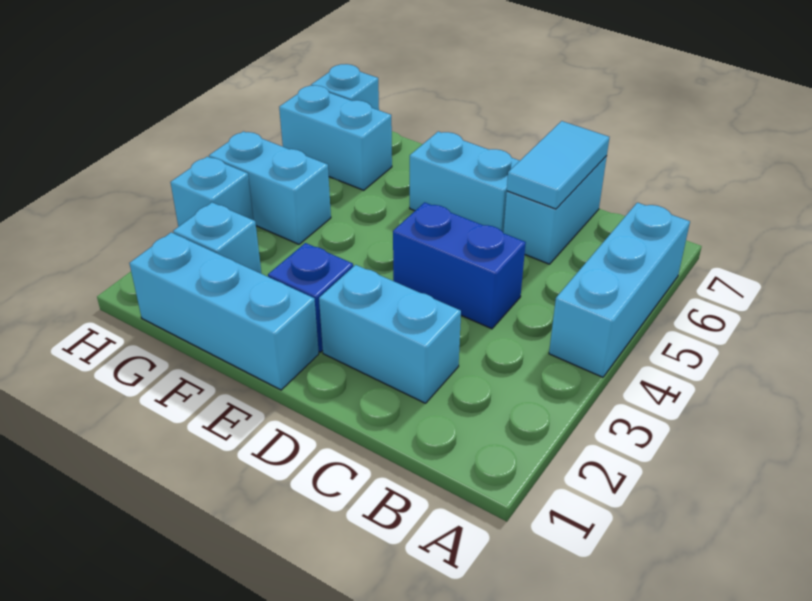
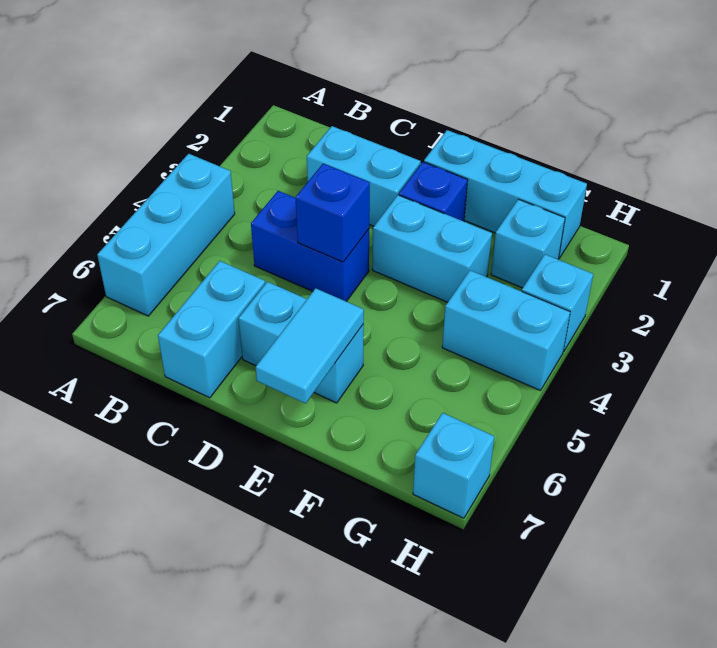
cyan 1x2 tile [507,121,609,209] -> cyan 1x2 tile moved to [256,288,364,403]
none -> blue 1x1 brick [295,164,370,262]
cyan 1x2 brick [279,85,392,190] -> cyan 1x2 brick moved to [372,195,492,302]

